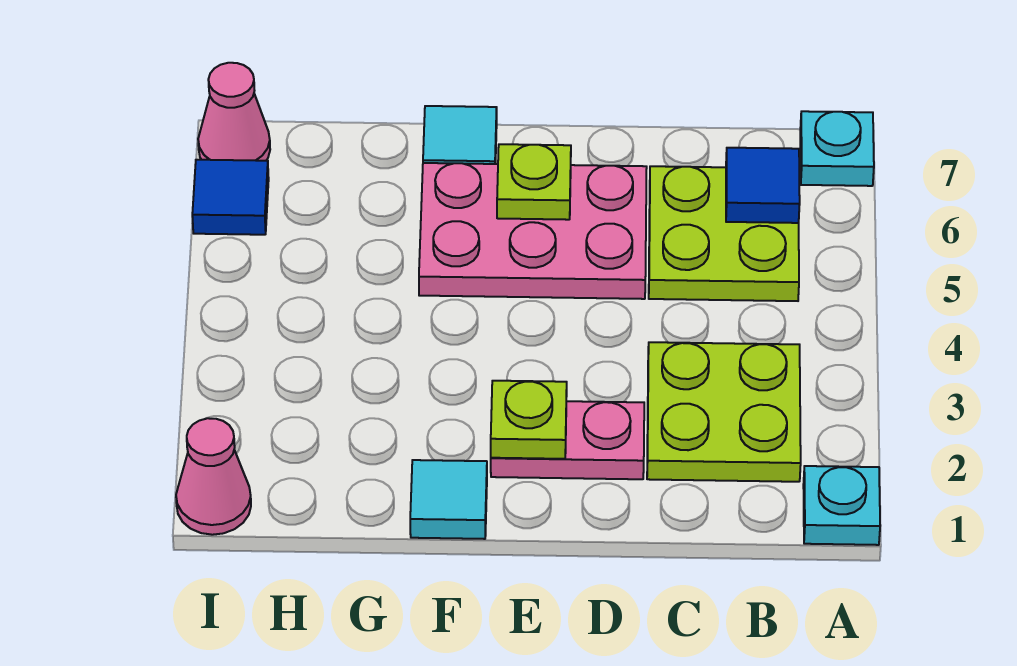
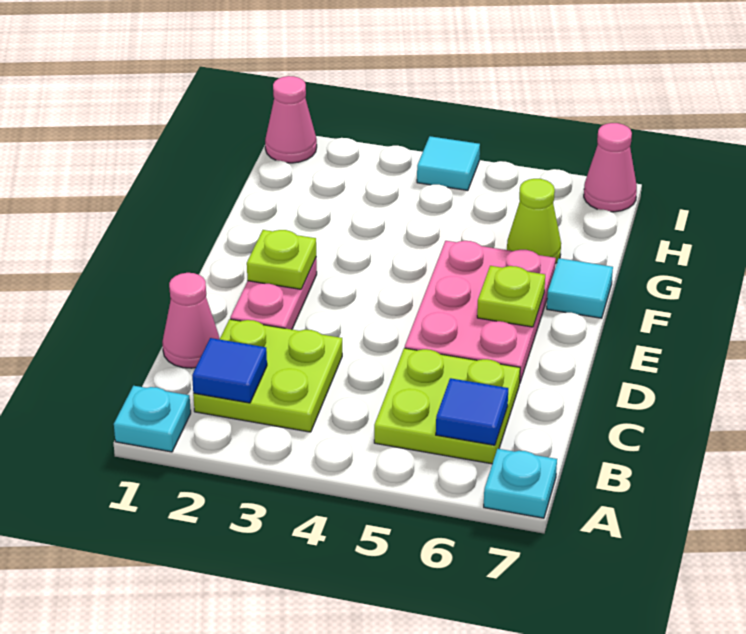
none -> pink 1x1 cone [162,273,220,368]
cyan 1x1 tile [410,460,487,539] -> cyan 1x1 tile moved to [417,136,480,190]
none -> lime 1x1 cone [507,178,561,264]
blue 1x1 tile [192,160,269,235] -> blue 1x1 tile moved to [192,338,267,403]

